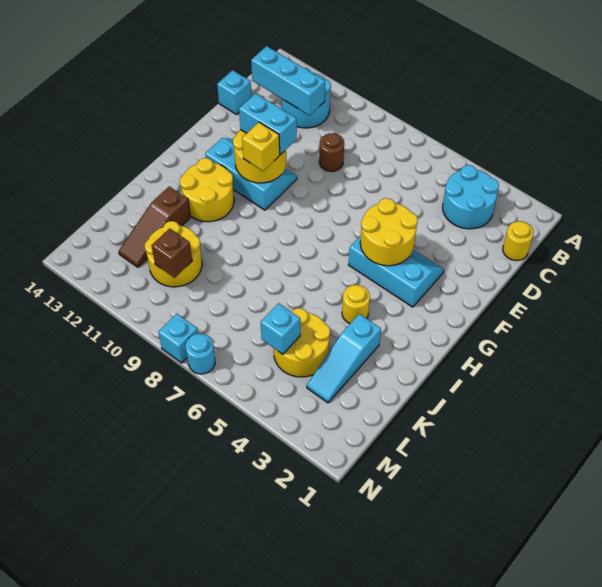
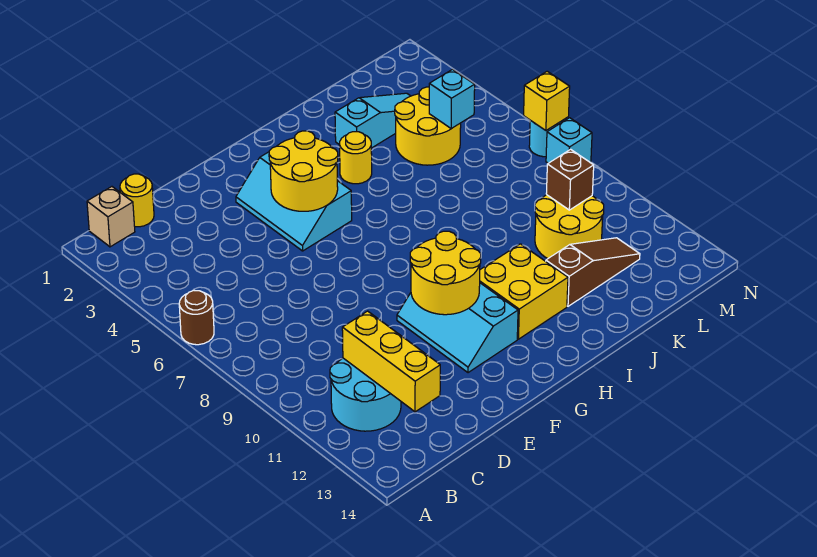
none -> tan 1x1 brick [87,187,135,247]
cyan 2x2 round brick [443,165,499,229] -> none
cyan 1x3 brick [251,46,325,115] -> yellow 1x3 brick [342,311,440,412]
brown 1x1 round brick [319,133,344,171] -> brown 1x1 round brick moved to [179,291,214,345]
cyan 1x1 brick [217,70,251,114] -> none
cyan 1x2 brick [239,93,297,155] -> none
yellow 1x1 brick [242,122,280,171] -> yellow 1x1 brick moved to [524,71,570,130]
yellow 2x2 round brick [180,158,234,222] -> yellow 2x2 brick [480,244,568,339]

